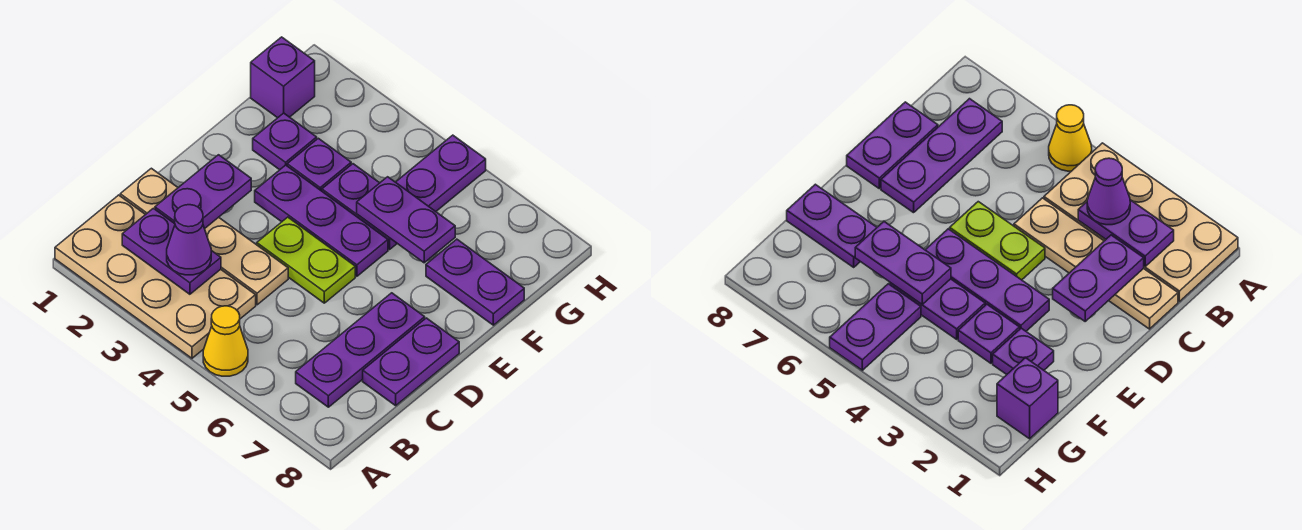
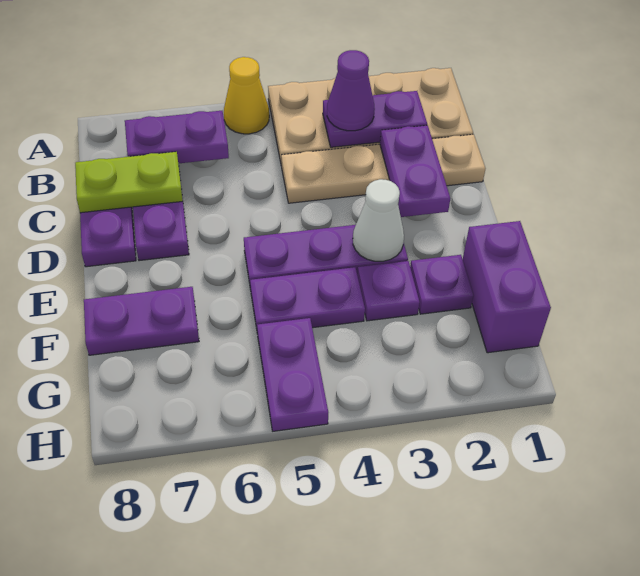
lime 1x2 plate [257,217,355,303] -> lime 1x2 plate moved to [75,152,183,213]
none -> white 1x1 cone [353,179,404,261]
purple 1x2 plate [357,177,455,263] -> purple 1x2 plate moved to [125,111,229,164]
purple 1x1 brick [251,37,315,118] -> purple 1x2 brick [463,221,551,353]

